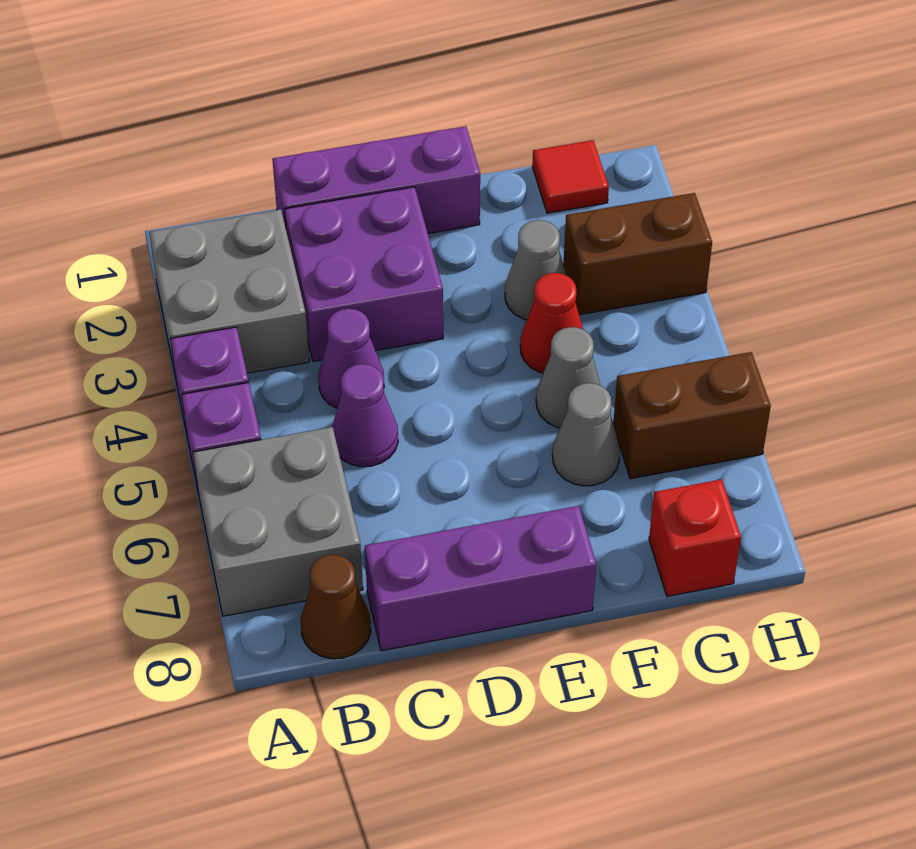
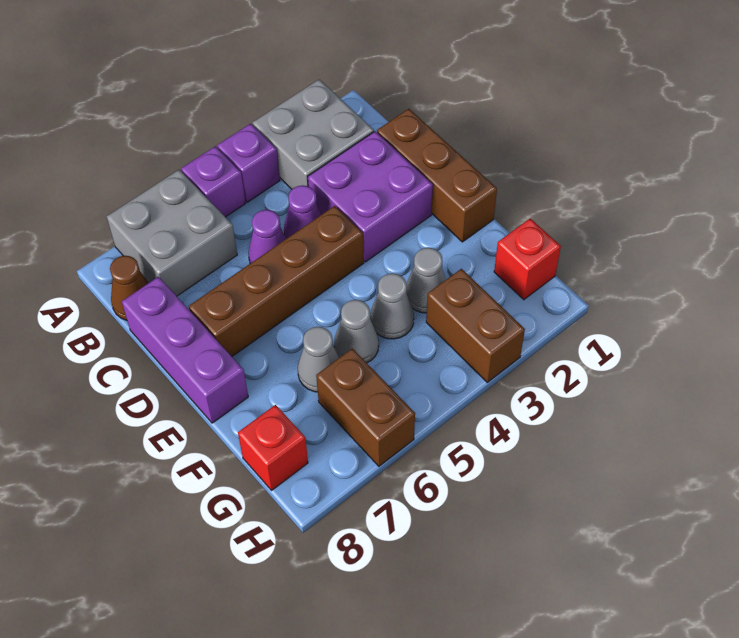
purple 1x3 brick [272,126,480,234] -> brown 1x3 brick [377,109,497,242]
none -> brown 1x4 brick [189,206,364,356]
red 1x1 cone [520,273,583,373] -> grey 1x1 cone [370,273,414,339]
red 1x1 tile [532,140,609,213] -> red 1x1 brick [494,218,561,300]

